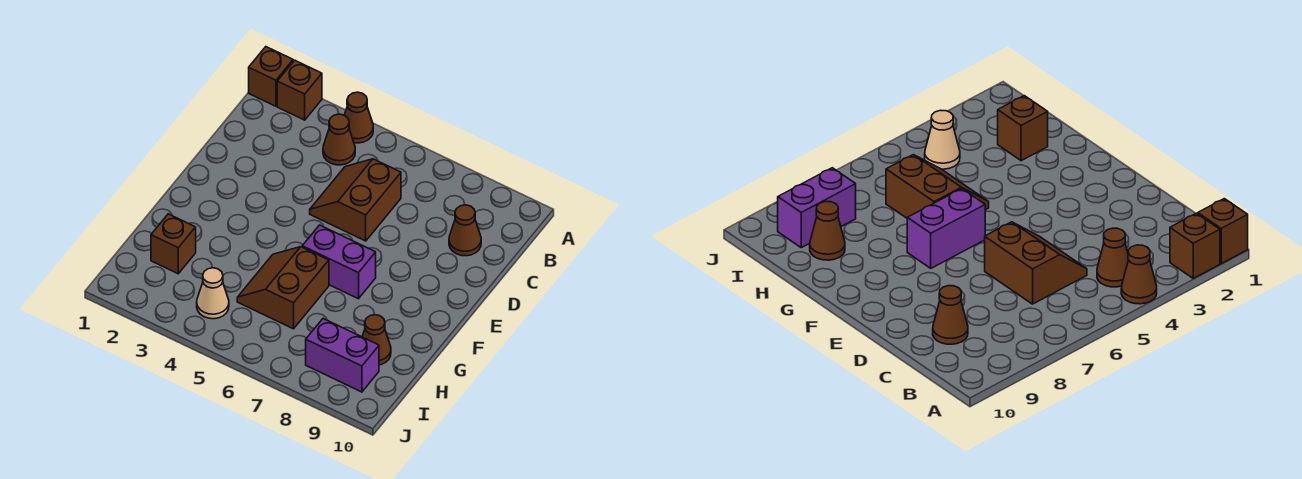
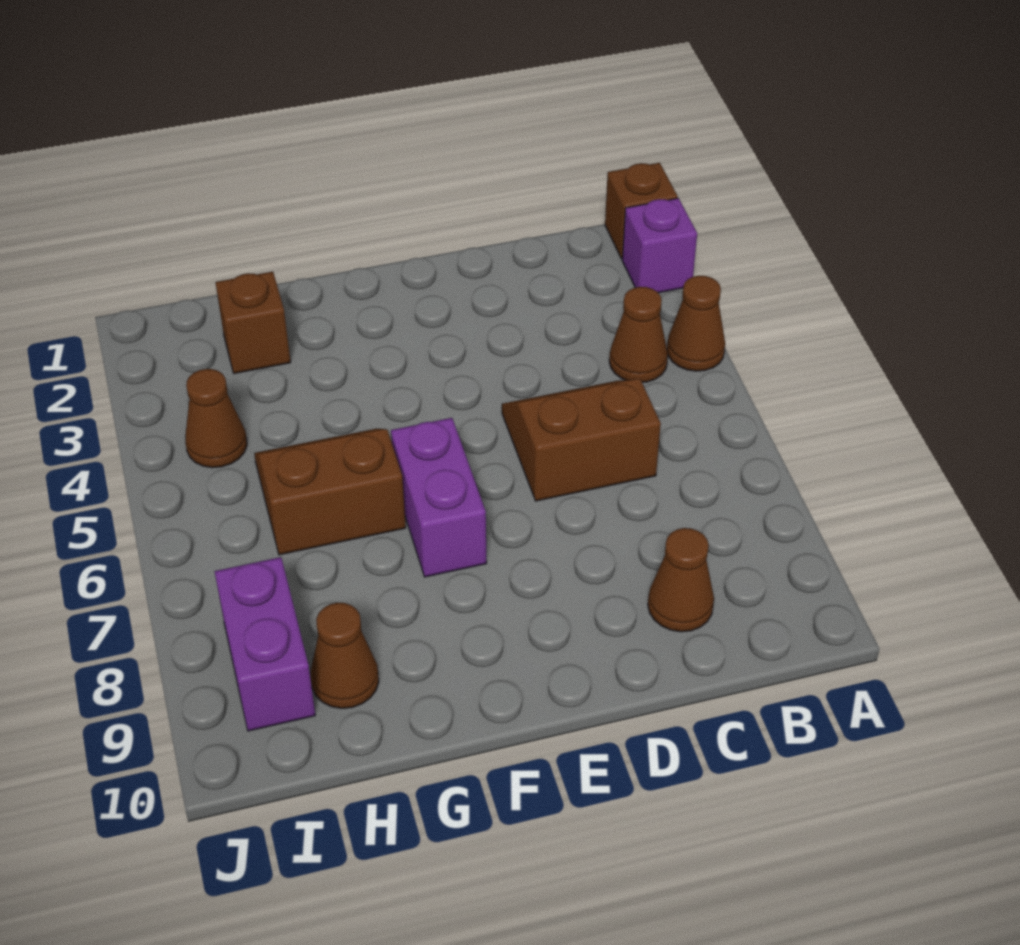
brown 1x1 brick [277,60,322,120] -> purple 1x1 brick [622,198,697,293]
tan 1x1 cone [197,268,229,319] -> brown 1x1 cone [185,369,247,468]

